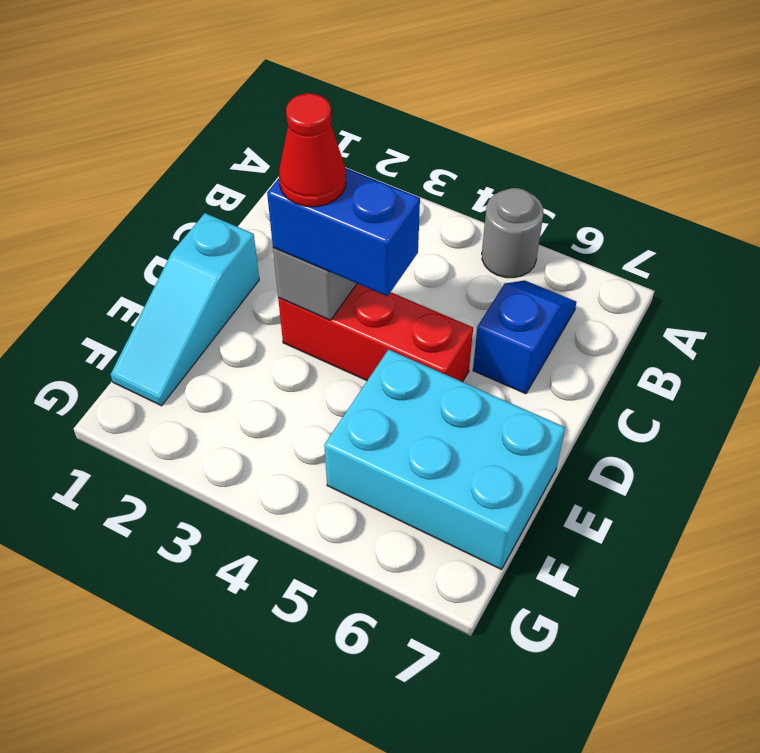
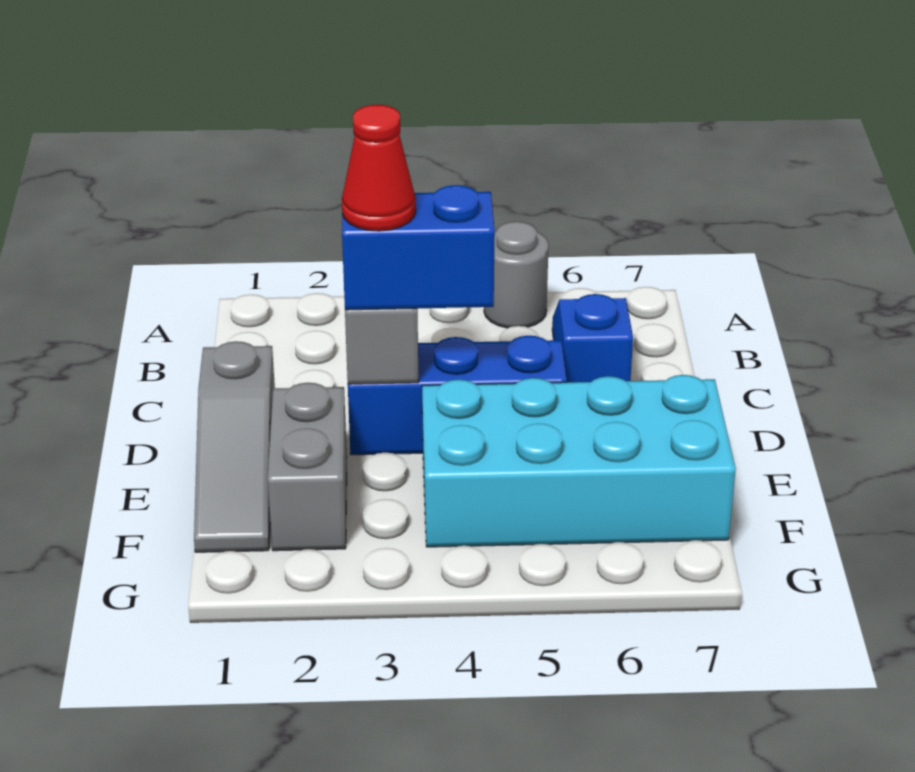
cyan 1x3 slope [111,213,259,406] -> grey 1x3 slope [194,341,275,552]
red 1x3 brick [278,284,473,382] -> blue 1x3 brick [348,336,567,455]
none -> grey 1x2 brick [268,383,347,551]
cyan 2x3 brick [324,350,565,570] -> cyan 2x4 brick [422,375,736,547]

